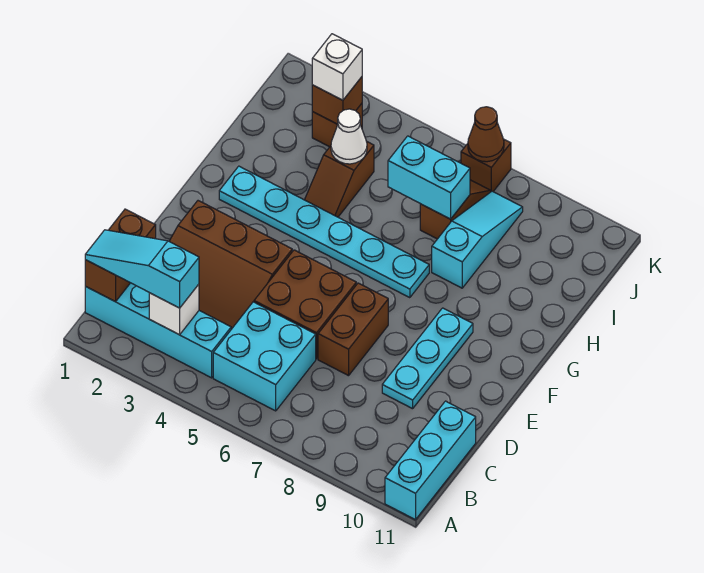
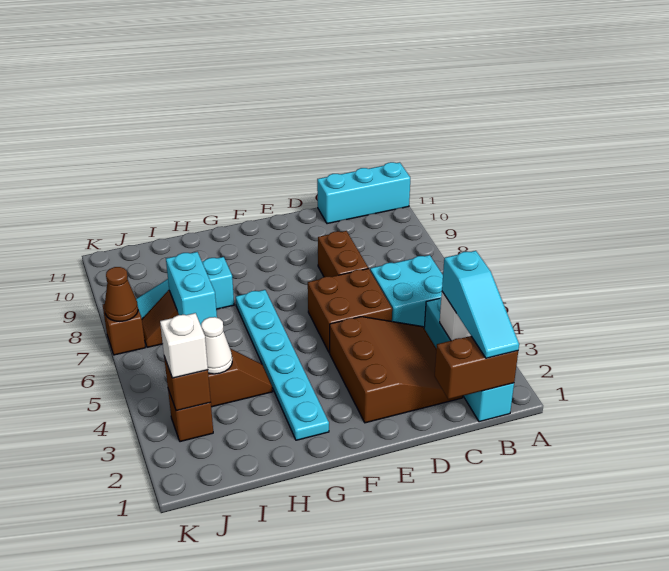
brown 1x2 brick [318,283,388,376] -> brown 1x2 brick turned to [318,231,368,277]
cyan 1x3 plate [382,308,473,409] -> none

